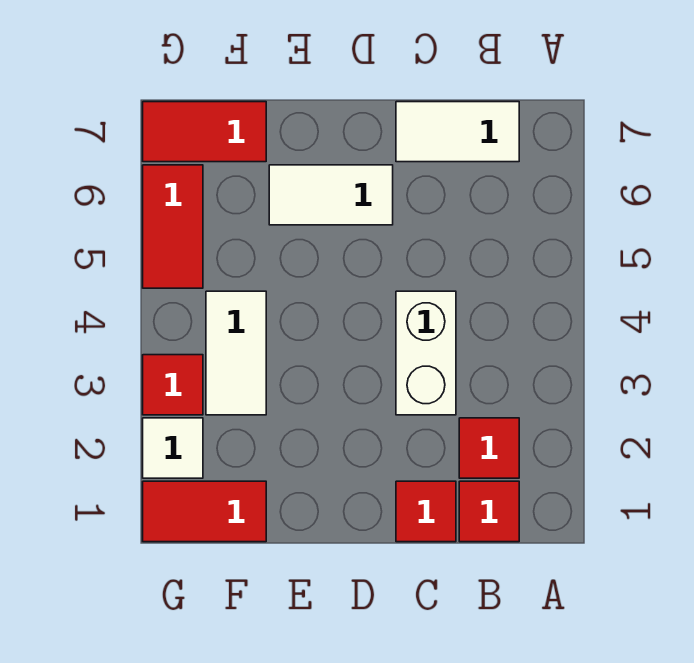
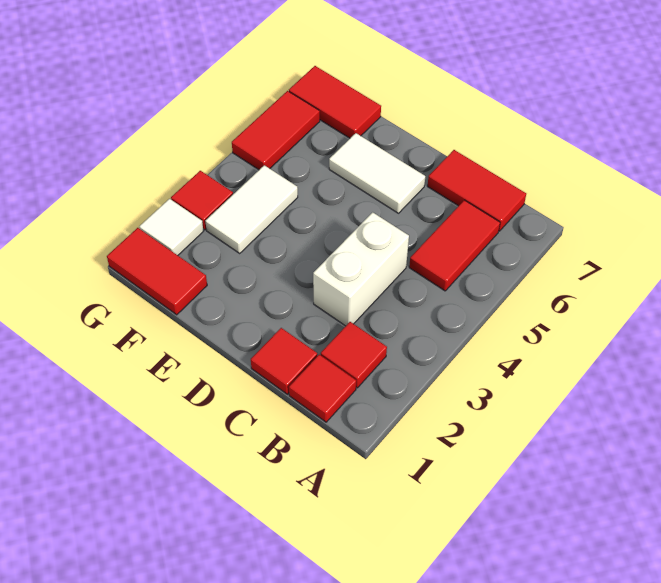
none -> red 1x2 tile [409,200,500,291]
white 1x2 tile [396,102,519,162] -> red 1x2 tile [427,150,526,231]

